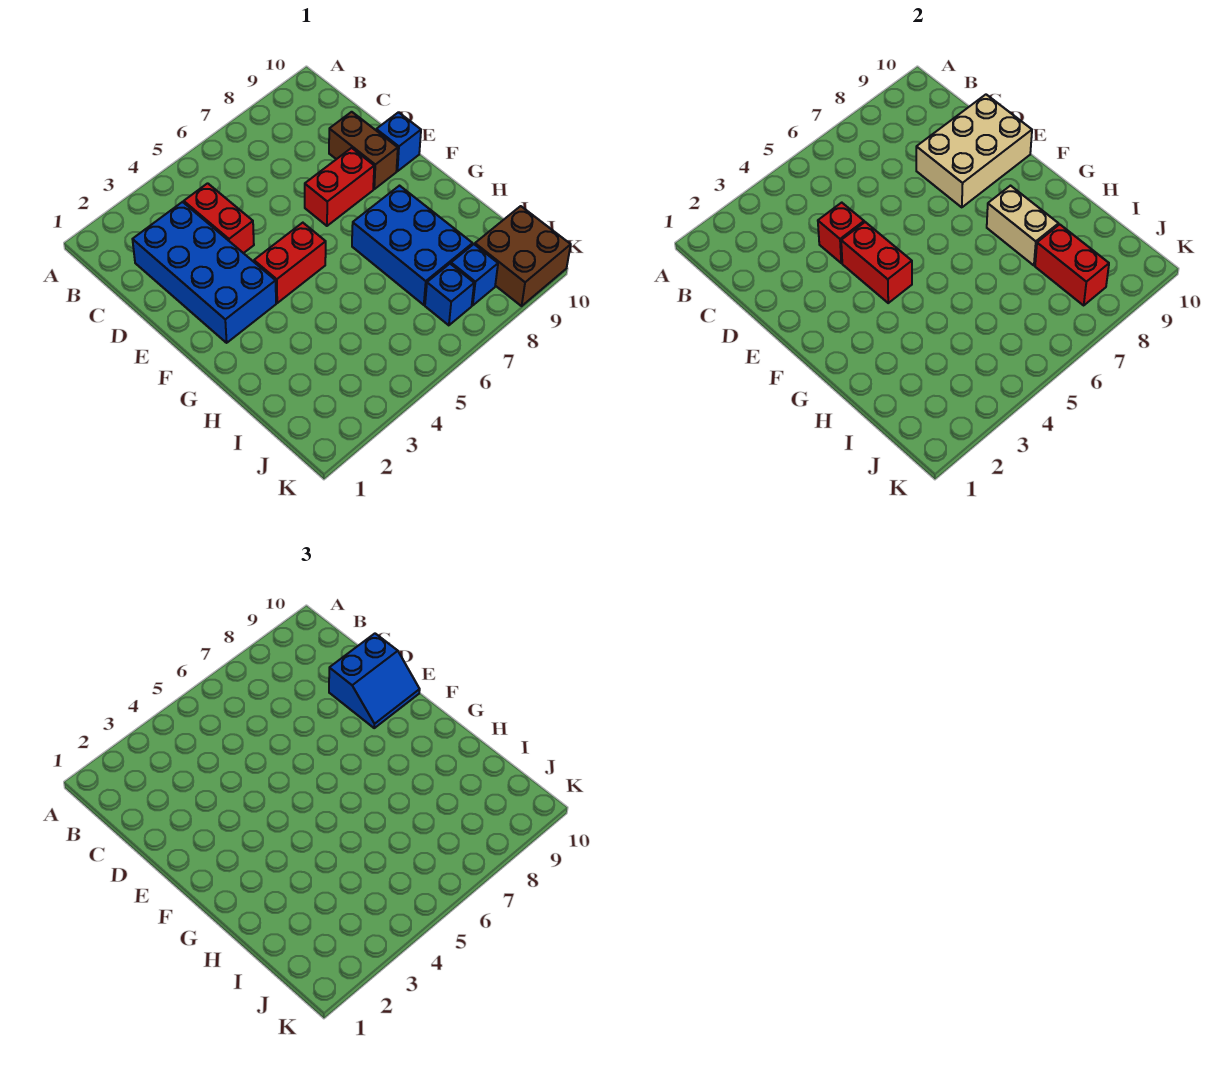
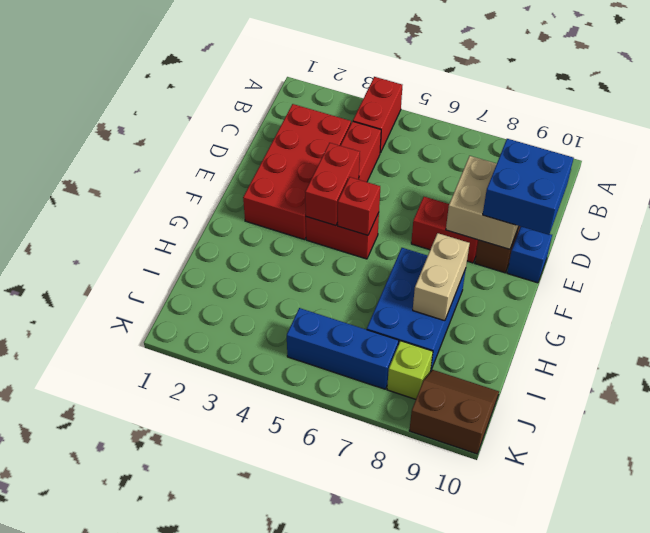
blue 2x4 brick [132,202,276,343] -> red 2x4 brick [243,104,351,240]
red 1x1 brick [818,203,864,263] -> red 1x1 brick moved to [338,177,380,235]
tan 2x3 brick [916,95,1032,207] -> tan 2x2 brick [446,156,519,249]
blue 2x2 slope [329,634,420,728] -> blue 2x2 brick [483,139,574,235]
red 1x2 brick [1035,224,1109,305] -> red 1x2 brick moved to [353,77,402,153]
blue 1x1 brick [425,264,474,325] -> blue 1x3 brick [287,308,399,389]
blue 1x1 brick [451,244,498,305] -> lime 1x1 brick [387,341,433,399]
brown 2x2 brick [475,206,571,306] -> brown 2x2 slope [409,370,499,454]

